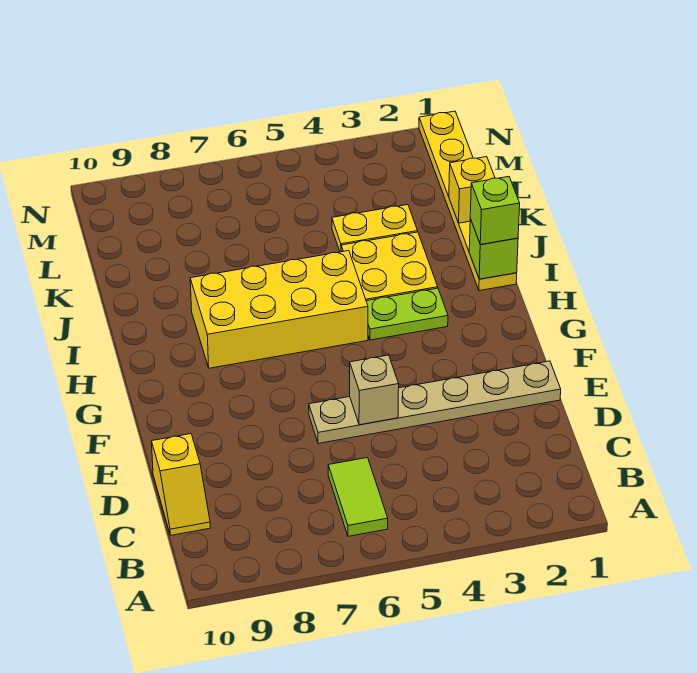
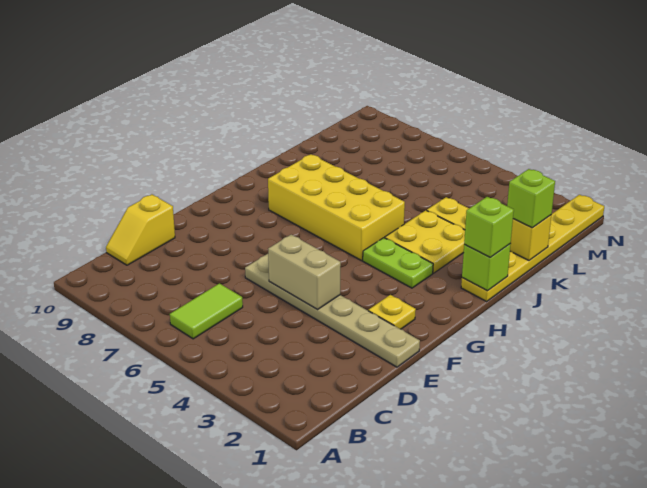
tan 1x1 brick [350,355,399,425] -> tan 1x2 brick [268,235,341,310]
none -> yellow 1x1 plate [368,295,416,329]
none -> lime 1x1 brick [507,169,555,228]

